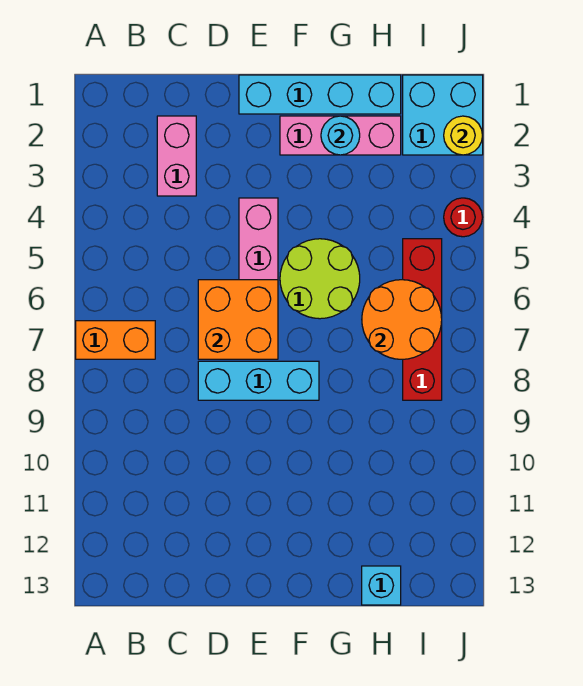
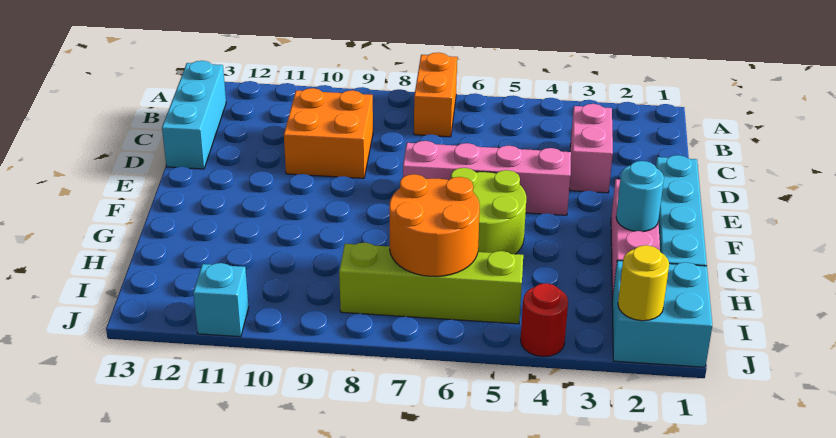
pink 1x2 brick [157,116,196,196] -> pink 1x2 brick turned to [570,104,613,193]
orange 2x2 brick [198,280,278,359] -> orange 2x2 brick moved to [284,88,373,178]
cyan 1x3 brick [198,361,319,400] -> cyan 1x3 brick moved to [162,61,226,169]
cyan 1x1 brick [362,566,401,605] -> cyan 1x1 brick moved to [193,263,249,337]
red 1x4 brick [403,239,442,400] -> lime 1x4 brick [339,243,523,324]

